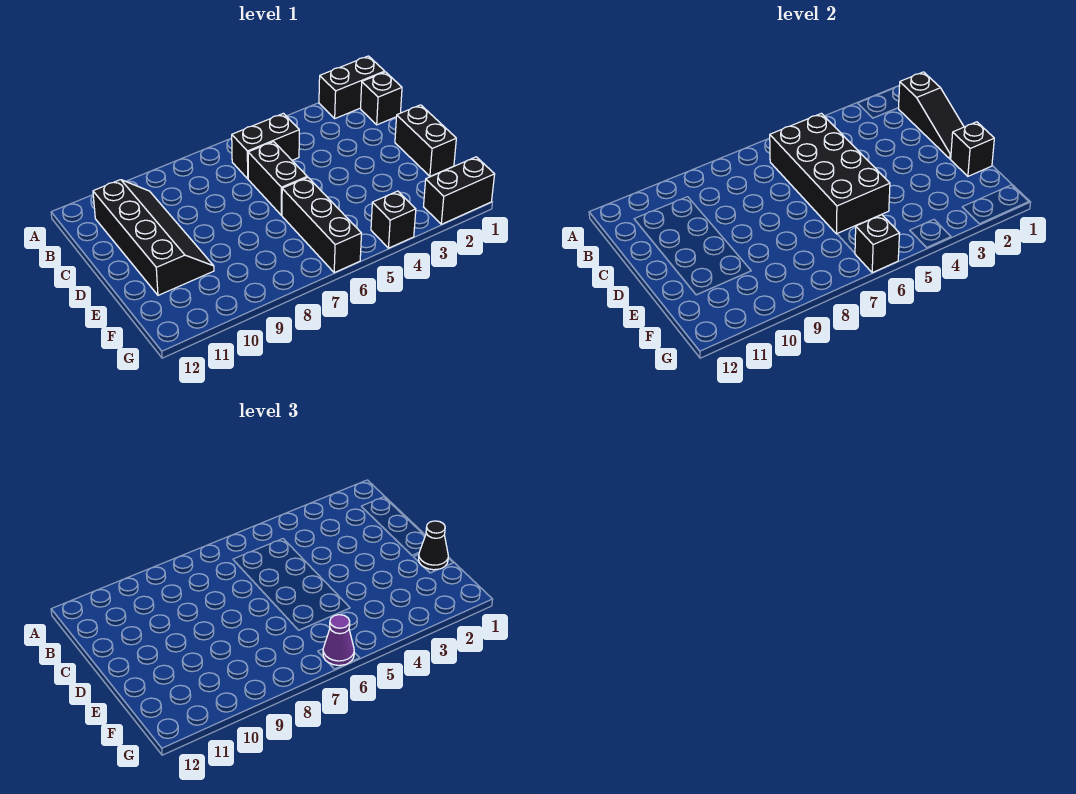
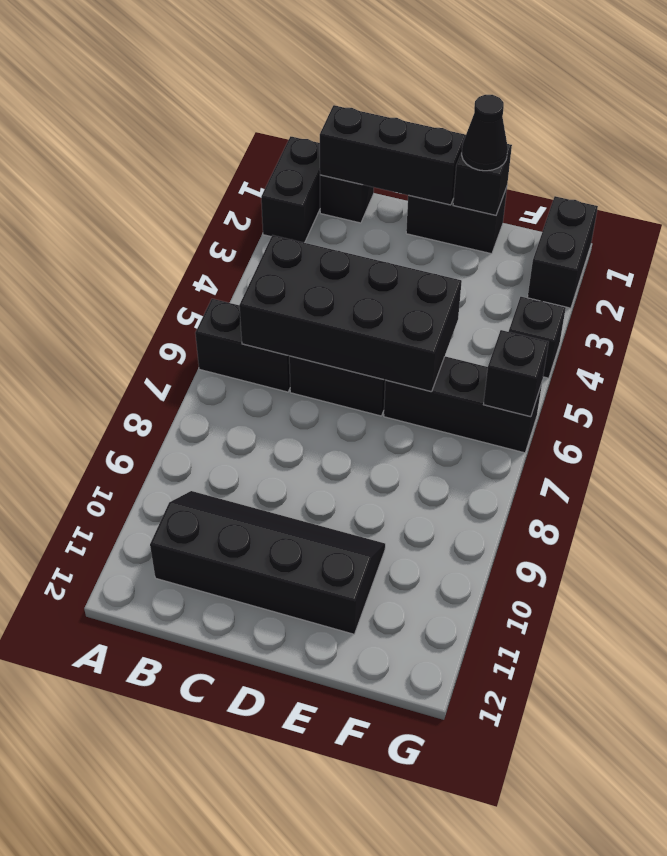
black 1x3 slope [899,72,964,159] -> black 1x3 brick [320,105,466,205]
black 1x2 brick [232,113,299,179] -> black 1x2 brick turned to [195,299,290,392]
purple 1x1 cone [323,615,354,665] -> none

